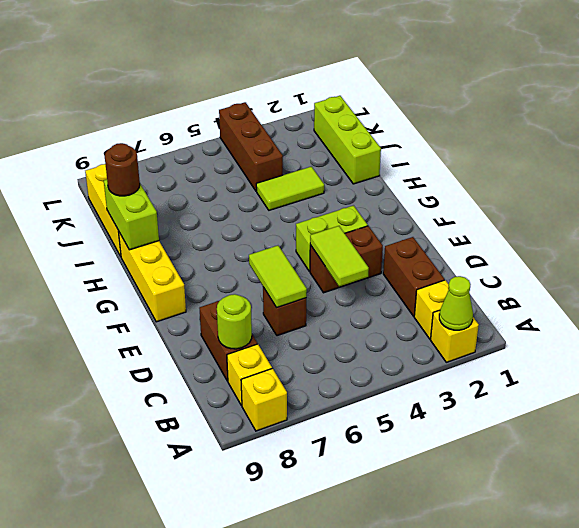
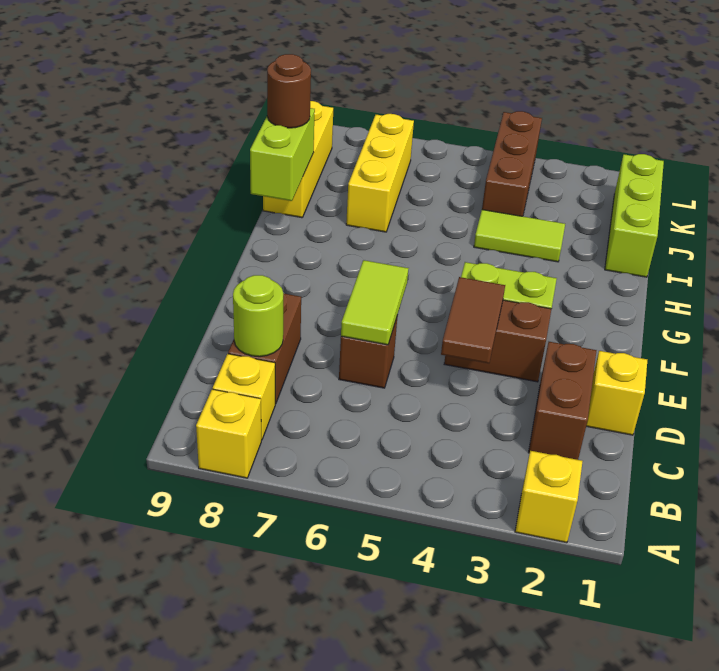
lime 1x1 cone [439,276,473,330] -> none
yellow 1x1 brick [414,280,449,339] -> yellow 1x1 brick moved to [586,351,647,435]
lime 1x2 tile [310,226,369,287] -> brown 1x2 tile [441,277,505,363]
yellow 1x3 brick [118,231,186,322] -> yellow 1x3 brick moved to [346,114,414,232]

